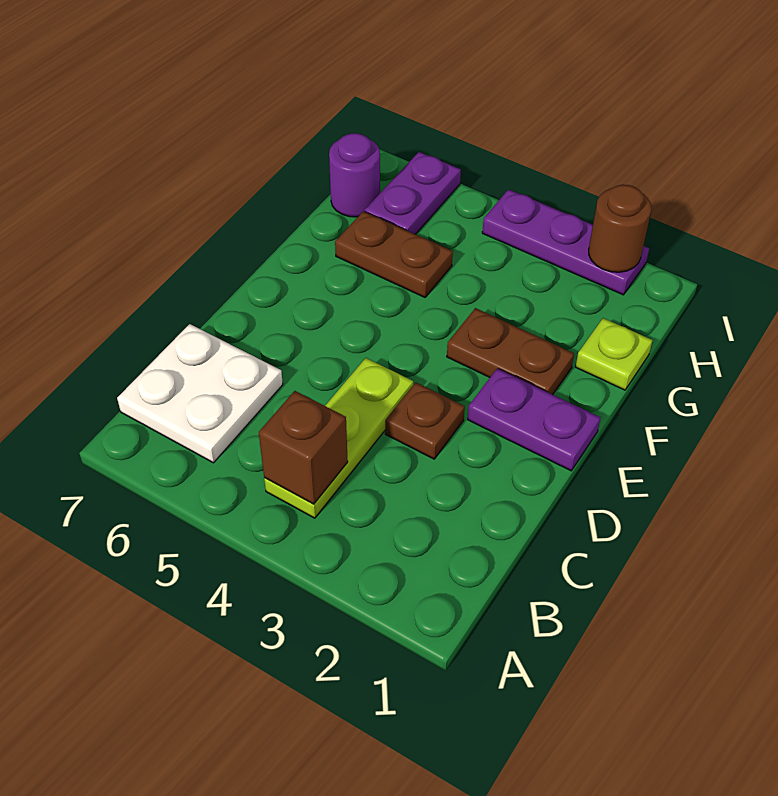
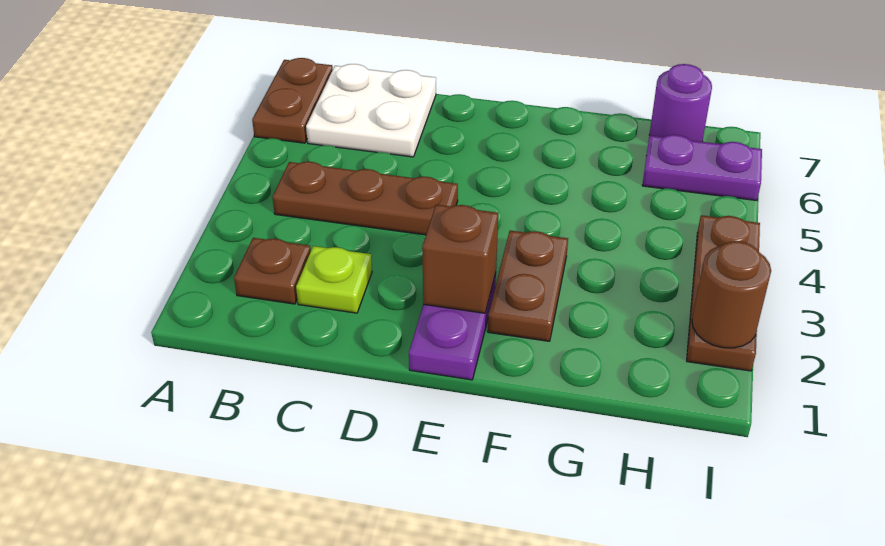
lime 1x3 plate [264,358,413,518] -> brown 1x3 plate [273,162,458,235]
brown 1x1 brick [259,391,348,504] -> brown 1x1 brick moved to [422,205,498,313]
brown 1x1 plate [385,383,465,459] -> brown 1x1 plate moved to [234,238,311,304]
lime 1x1 plate [576,318,652,390] -> lime 1x1 plate moved to [296,246,372,313]
brown 1x2 plate [335,211,453,297] -> brown 1x2 plate moved to [252,58,333,143]
purple 1x3 plate [482,189,649,295] -> brown 1x3 plate [687,215,760,371]

